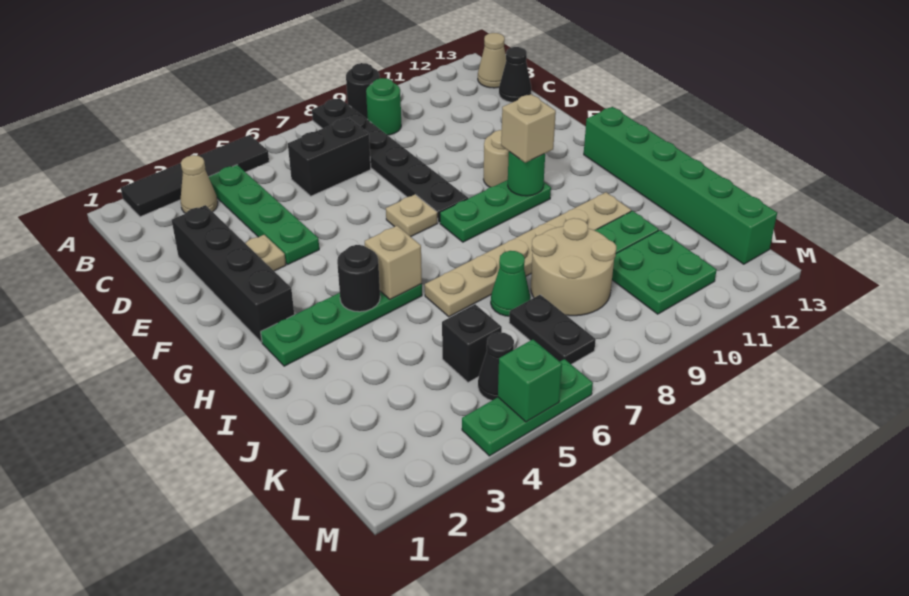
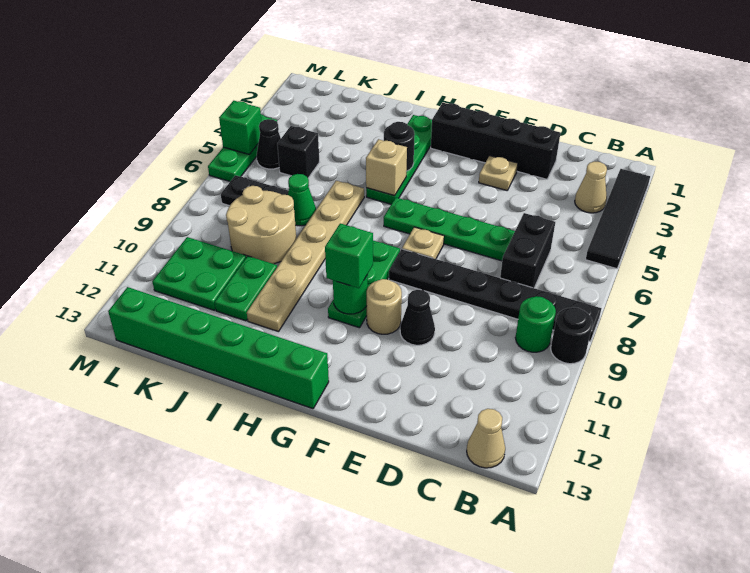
green 1x4 plate [209,165,319,264] -> green 1x4 plate moved to [384,198,515,261]
black 1x1 cone [499,47,531,102] -> black 1x1 cone moved to [400,290,435,345]
tan 1x1 brick [501,94,556,163] -> green 1x1 brick [325,223,373,288]

